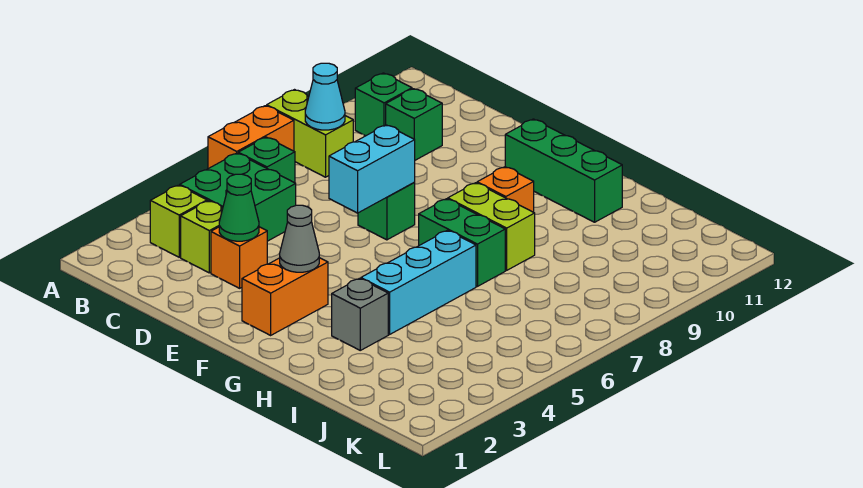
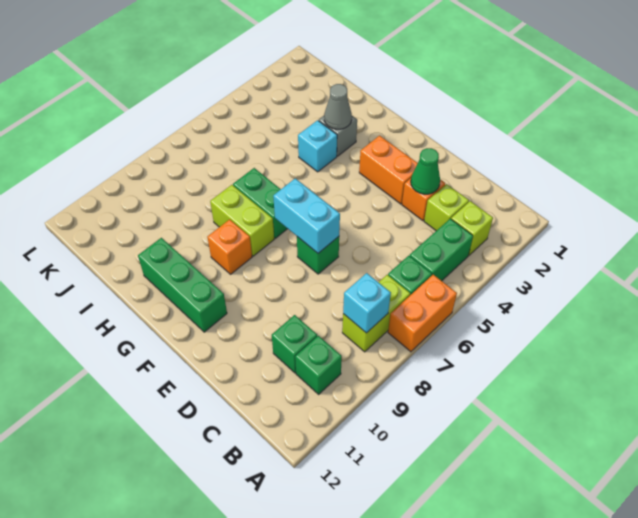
lime 1x2 brick [267,90,353,177] -> lime 1x2 brick turned to [342,275,410,352]
green 2x2 brick [180,153,296,241] -> green 1x2 brick [410,219,473,281]
cyan 1x1 cone [305,63,345,130] -> cyan 1x1 brick [343,273,391,333]
cyan 1x2 brick [329,125,415,213] -> cyan 1x2 brick turned to [273,178,340,253]
orange 1x2 brick [242,258,328,335] -> orange 1x2 brick turned to [359,136,418,204]
grey 1x1 cone [280,205,319,272] -> grey 1x1 cone moved to [324,84,352,129]
cyan 1x3 brick [361,230,476,334] -> cyan 1x1 brick [298,120,337,172]

